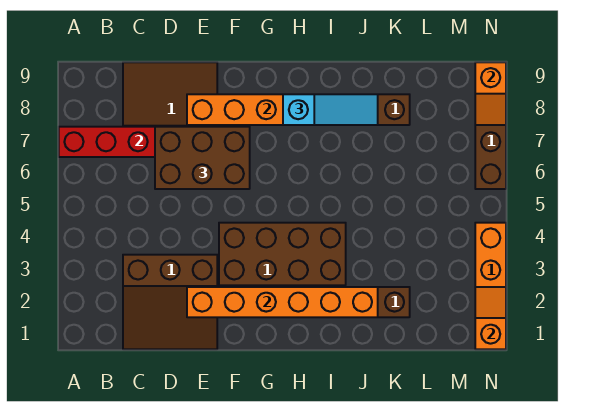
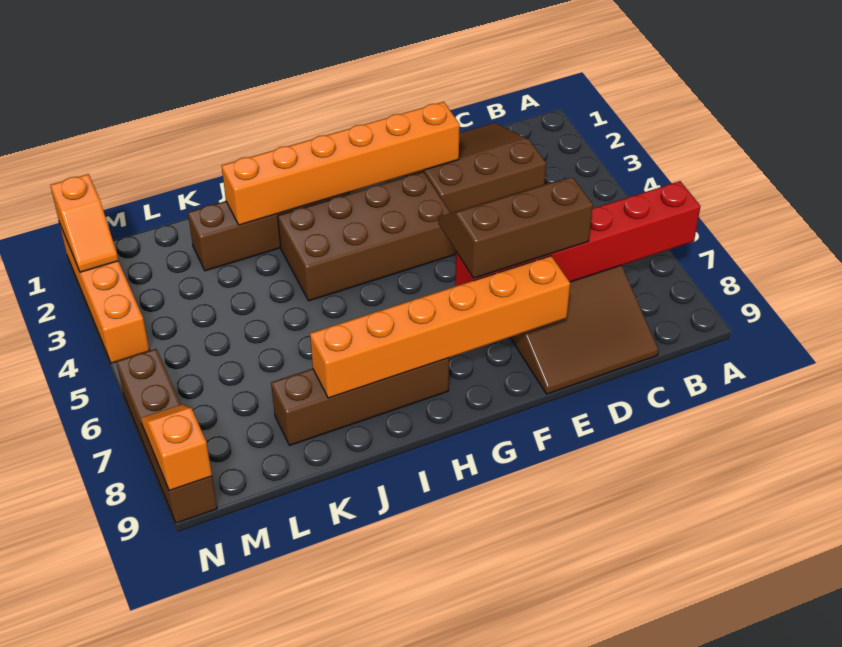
brown 2x3 brick [155,127,250,189] -> brown 2x3 slope [438,178,593,278]
cyan 1x3 slope [283,94,378,125] -> none

